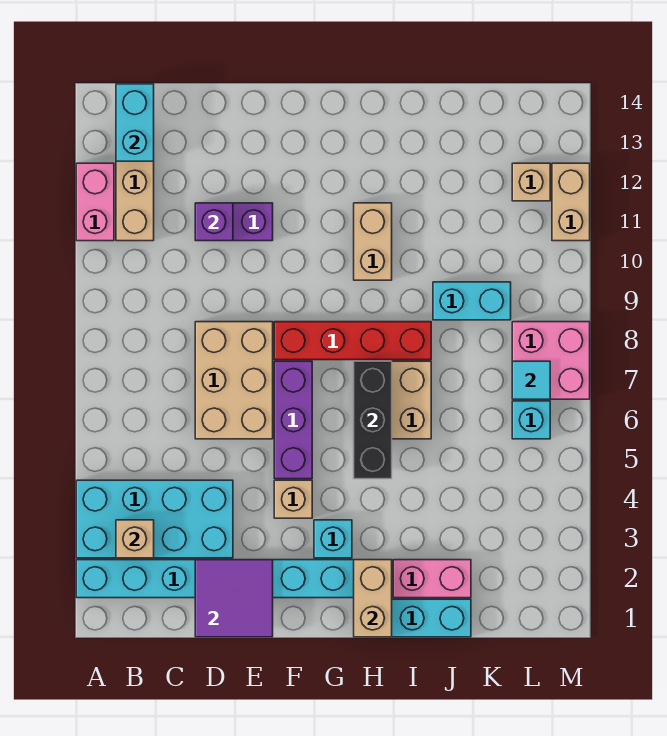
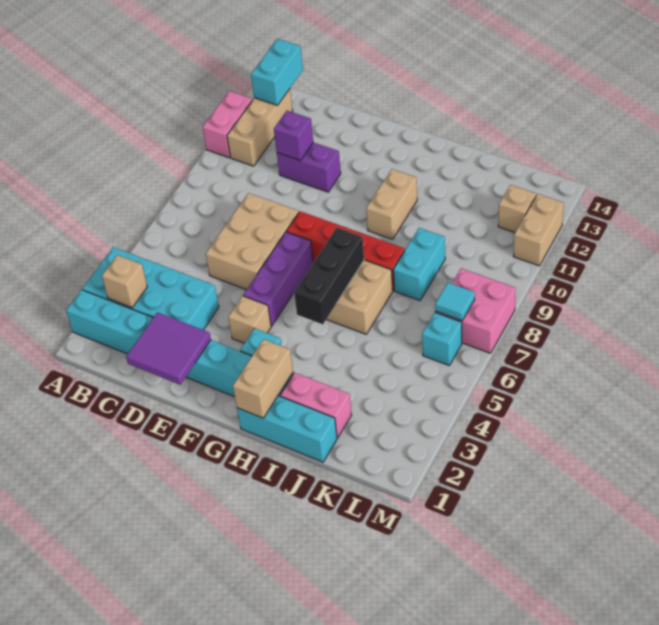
cyan 1x2 brick [433,282,511,320] -> cyan 1x2 brick turned to [393,228,445,301]

